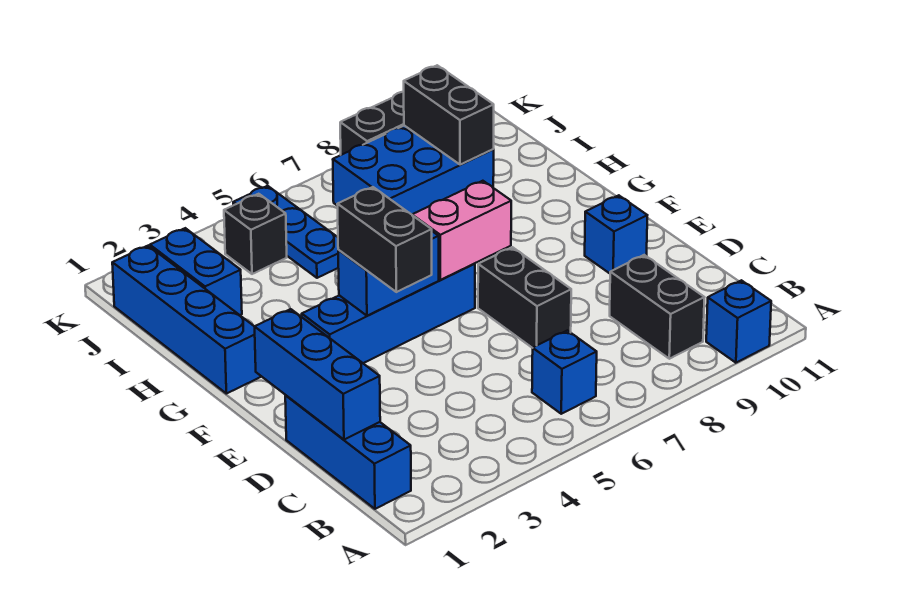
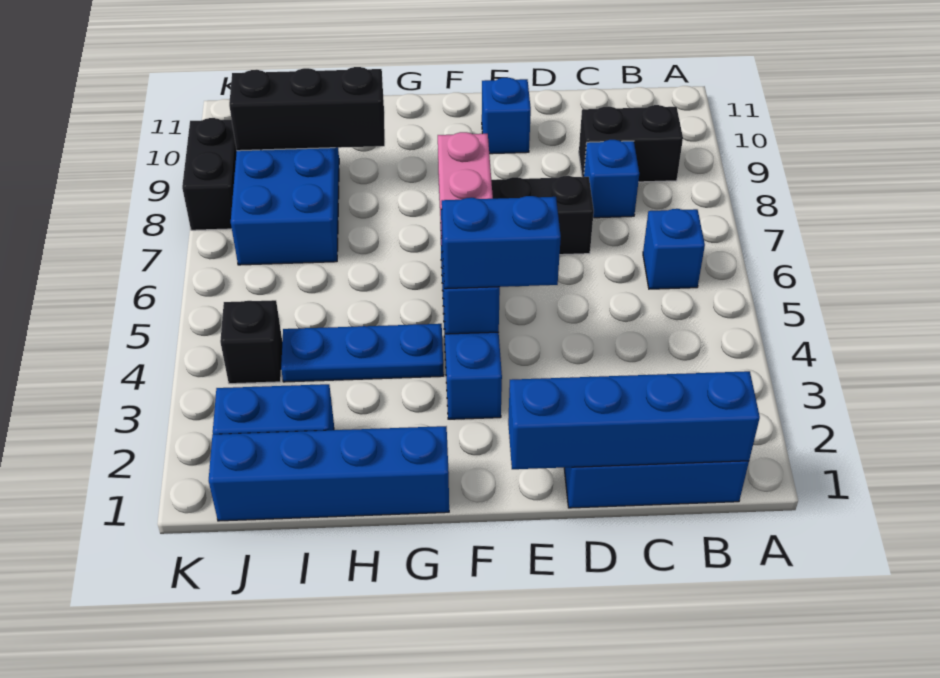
blue 1x1 brick [706,280,771,363] -> blue 1x1 brick moved to [584,140,639,218]
blue 1x3 brick [255,309,380,440] -> blue 1x4 brick [508,371,760,469]
black 1x2 brick [337,187,432,292] -> blue 1x2 brick [442,196,561,289]
blue 1x3 plate [233,186,338,278] -> blue 1x3 plate moved to [281,324,444,382]
black 1x2 brick [404,65,494,165] -> black 1x3 brick [229,67,385,151]

